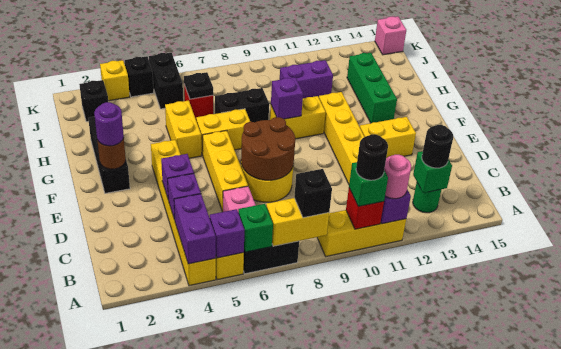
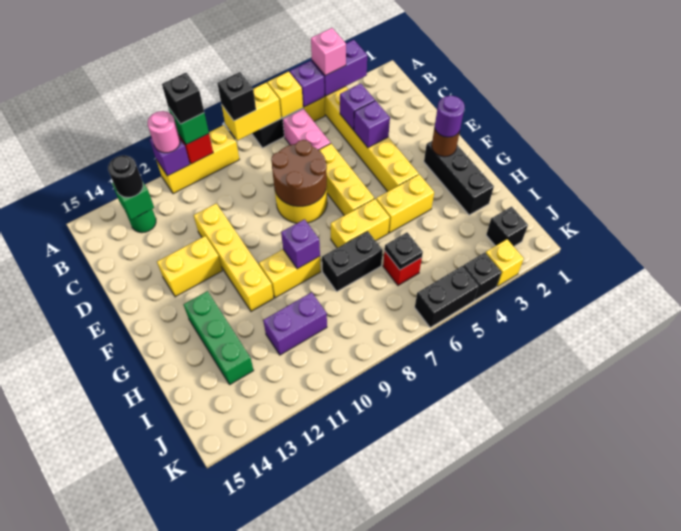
purple 1x2 brick [174,194,216,264] -> purple 1x2 brick turned to [312,40,367,96]
green 1x1 brick [238,204,273,252] -> yellow 1x1 brick [267,72,303,118]
black 1x1 round brick [356,134,388,180] -> black 1x1 brick [162,73,204,124]
yellow 1x2 brick [165,100,201,158] -> yellow 1x2 brick turned to [376,174,434,233]
black 1x2 brick [149,53,183,109] -> black 1x2 brick turned to [415,266,479,328]
pink 1x1 brick [375,17,406,55] -> pink 1x1 brick moved to [311,28,346,76]

